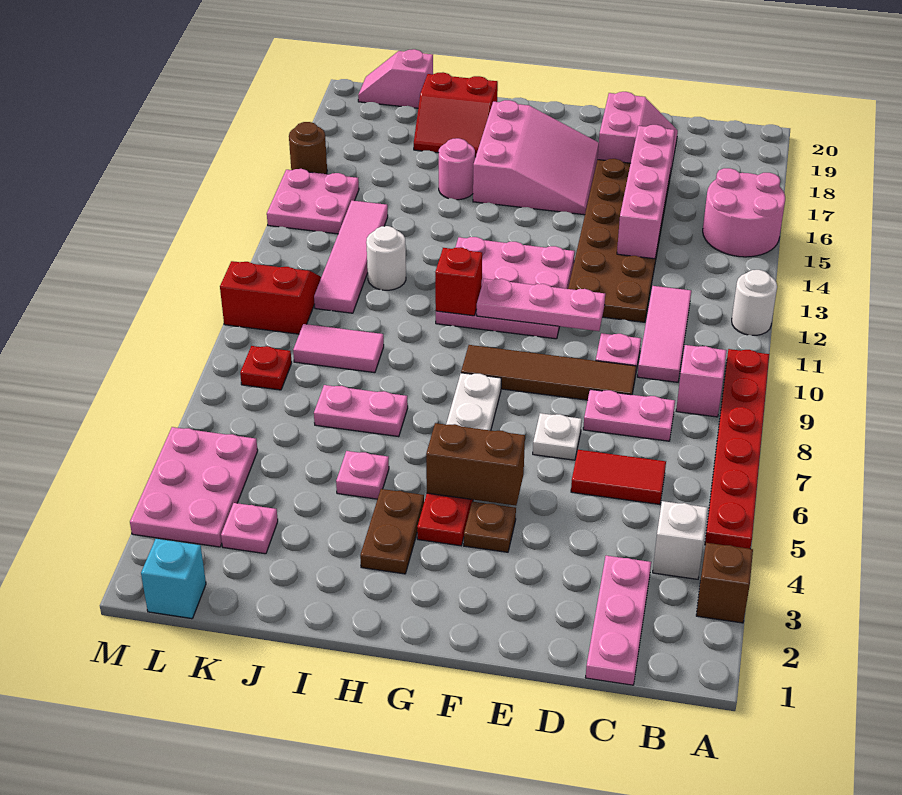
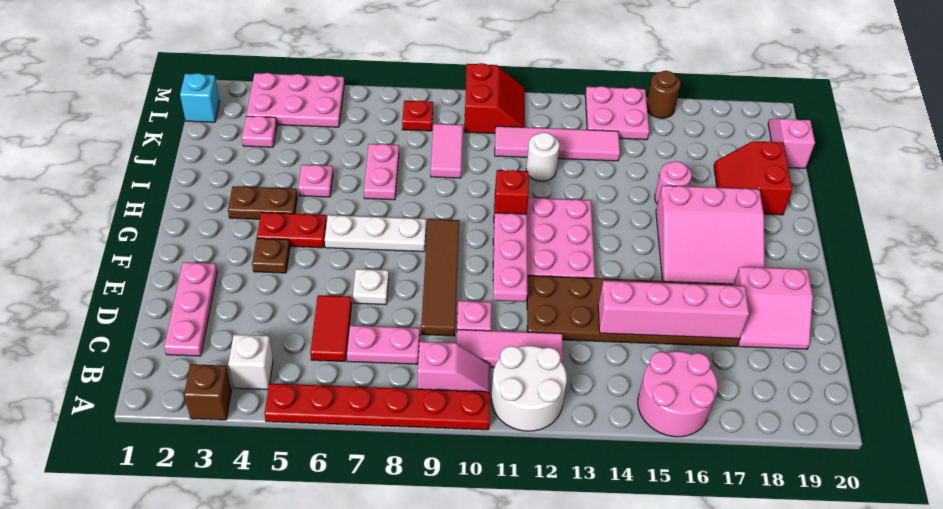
white 1x1 round brick [732,270,777,335] -> white 2x2 round brick [491,346,567,431]
pink 1x3 plate [586,556,651,685] -> pink 1x3 plate turned to [164,262,217,356]
pink 1x2 plate [583,389,675,441] -> pink 1x2 plate turned to [347,325,420,364]
brown 1x2 brick [426,423,525,506] -> none

